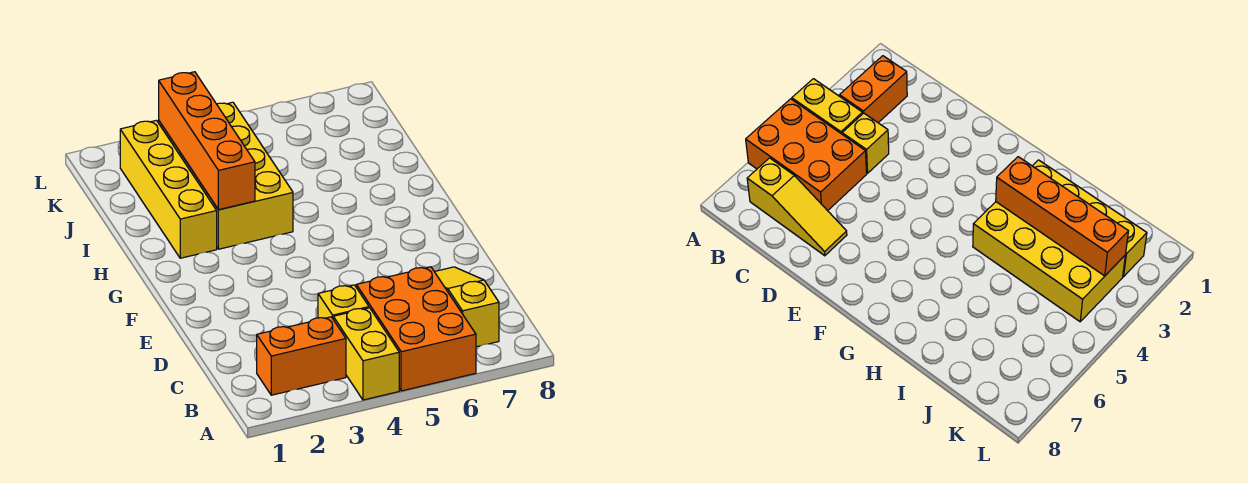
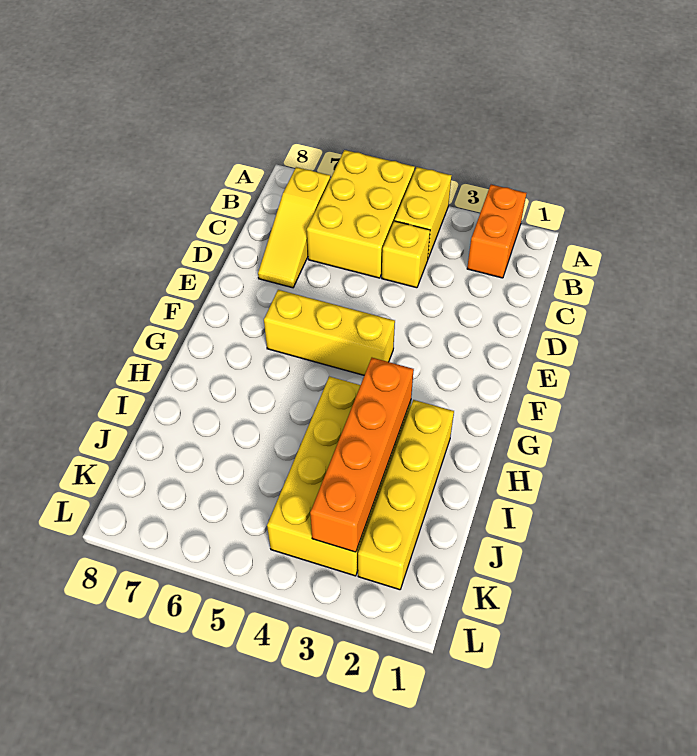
orange 2x3 brick [356,267,476,391] -> yellow 2x3 brick [307,150,415,278]
orange 1x2 brick [257,317,346,395] -> orange 1x2 brick turned to [467,185,526,278]
none -> yellow 1x3 brick [264,290,395,375]

